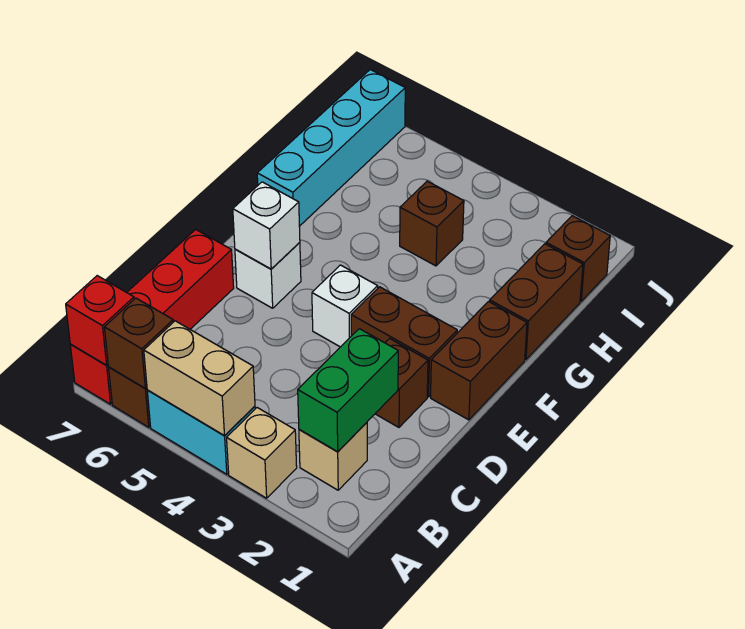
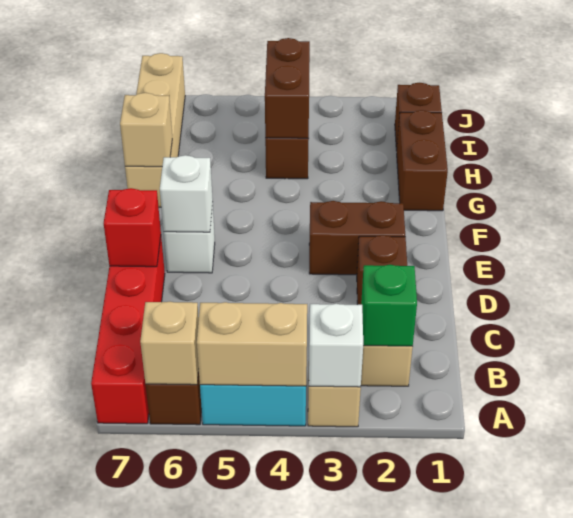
brown 1x1 brick [104,298,173,388] -> tan 1x1 brick [140,302,199,385]
red 1x1 brick [66,276,134,365] -> red 1x1 brick moved to [104,188,161,267]
green 1x2 brick [298,329,398,452] -> green 1x1 brick [361,265,417,346]
brown 1x2 brick [431,302,527,420] -> brown 1x2 brick moved to [265,38,310,138]
white 1x1 brick [312,265,378,347] -> white 1x1 brick moved to [309,304,363,387]
cyan 1x4 brick [257,70,405,226] -> tan 1x4 brick [125,53,185,207]
none -> tan 1x1 brick [120,93,172,167]

